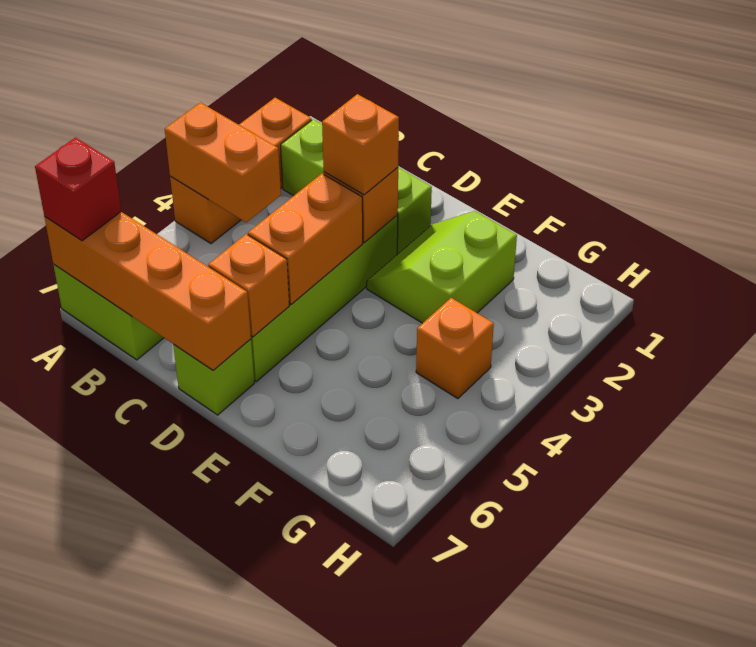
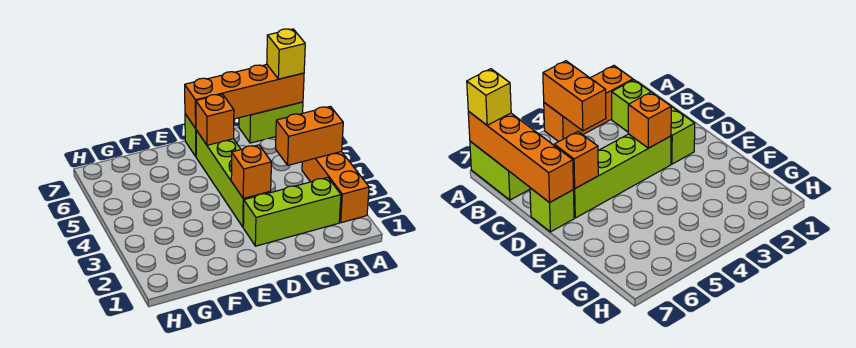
red 1x1 brick [35,138,121,241] -> yellow 1x1 brick [267,29,305,79]
orange 1x1 brick [322,94,399,195] -> none
orange 1x2 brick [248,174,363,304] -> none
lime 2x2 slope [367,211,517,323] -> none
orange 1x1 brick [416,298,494,399] -> none

